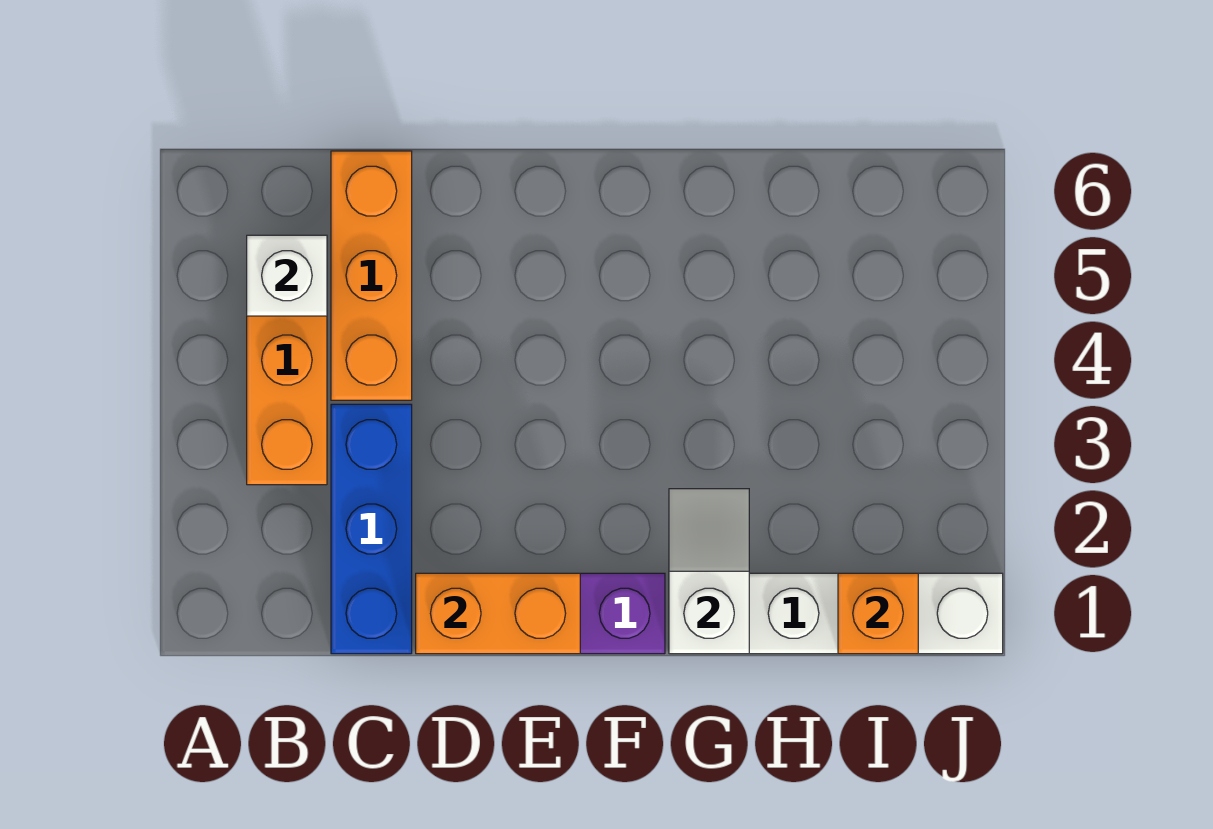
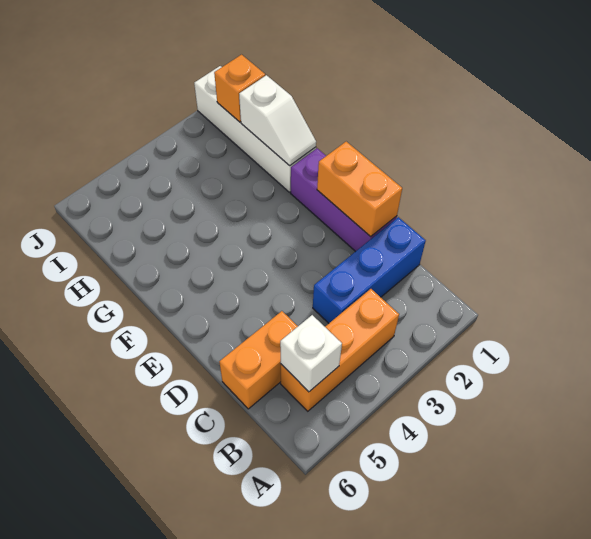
orange 1x3 brick [331,151,412,400] -> orange 1x2 brick [219,311,298,409]
white 1x2 slope [669,489,749,654] -> white 1x2 slope turned to [239,75,316,166]

